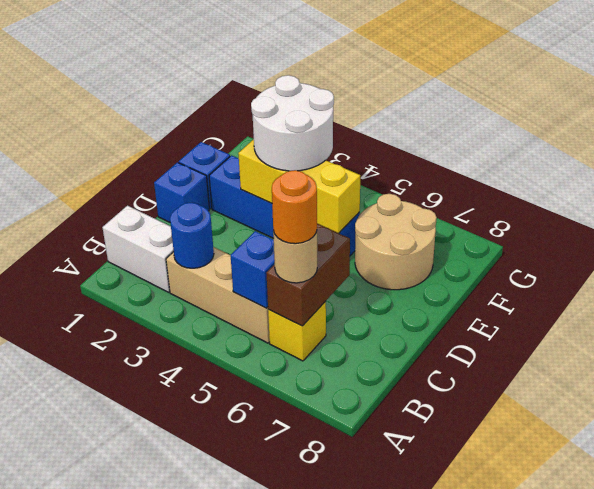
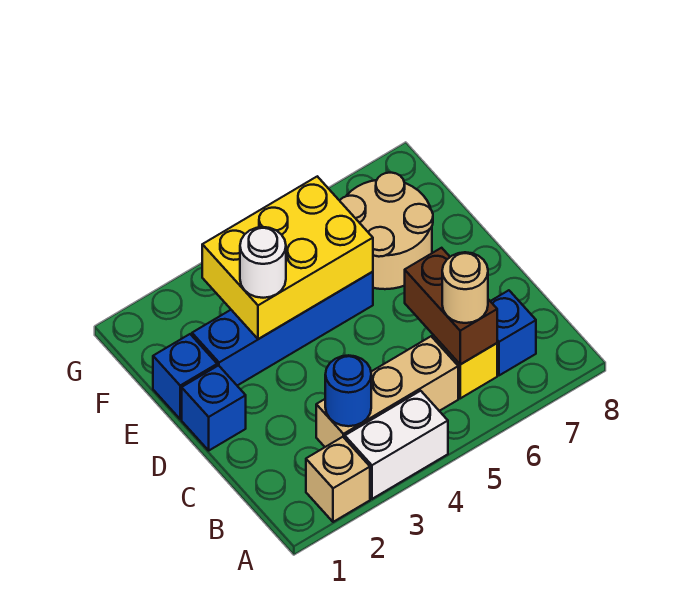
none -> tan 1x1 brick [306,437,370,522]
white 1x2 brick [102,206,174,292] -> white 1x2 brick moved to [345,391,448,499]
blue 1x1 brick [231,231,275,308] -> blue 1x1 brick moved to [490,290,536,375]
orange 1x1 round brick [272,170,317,244] -> none
yellow 1x3 brick [238,139,360,233] -> yellow 2x3 brick [202,176,373,339]
white 2x2 round brick [251,75,334,171] -> white 1x1 round brick [240,227,286,298]

